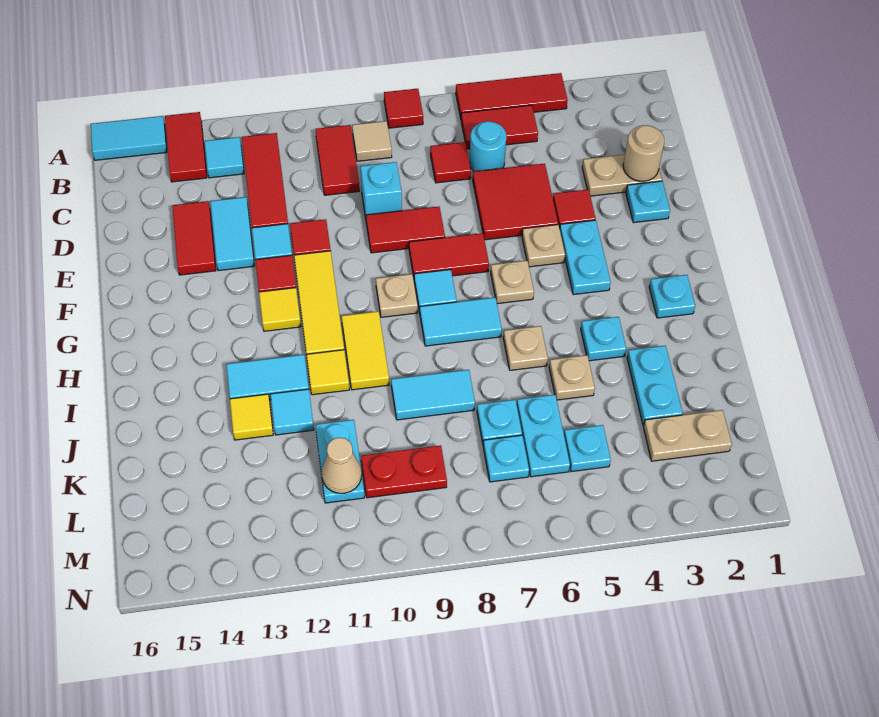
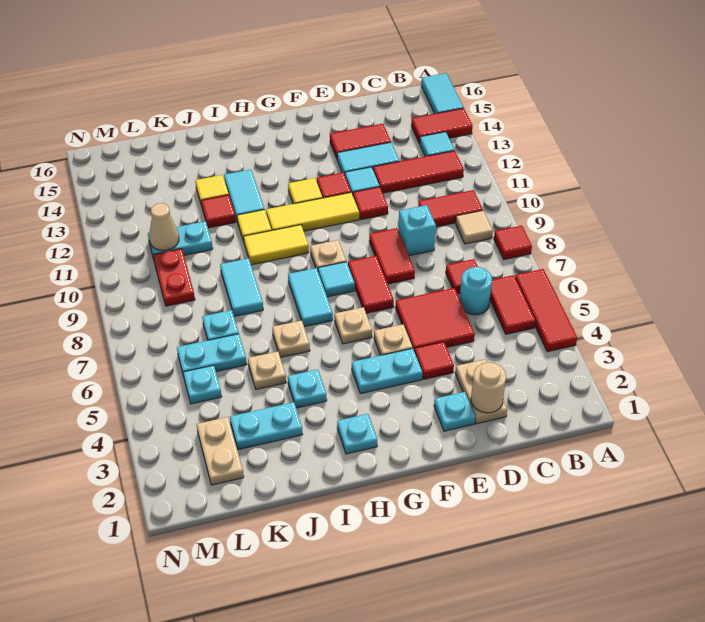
cyan 1x1 tile [270,389,314,435] -> red 1x1 tile [201,195,236,228]
cyan 1x1 plate [483,435,529,482] -> none

